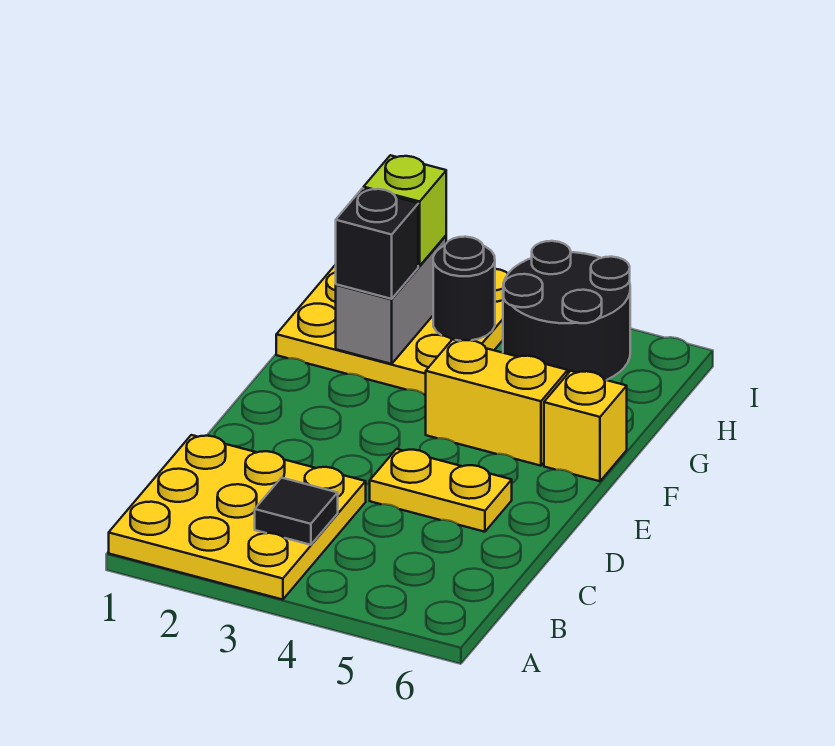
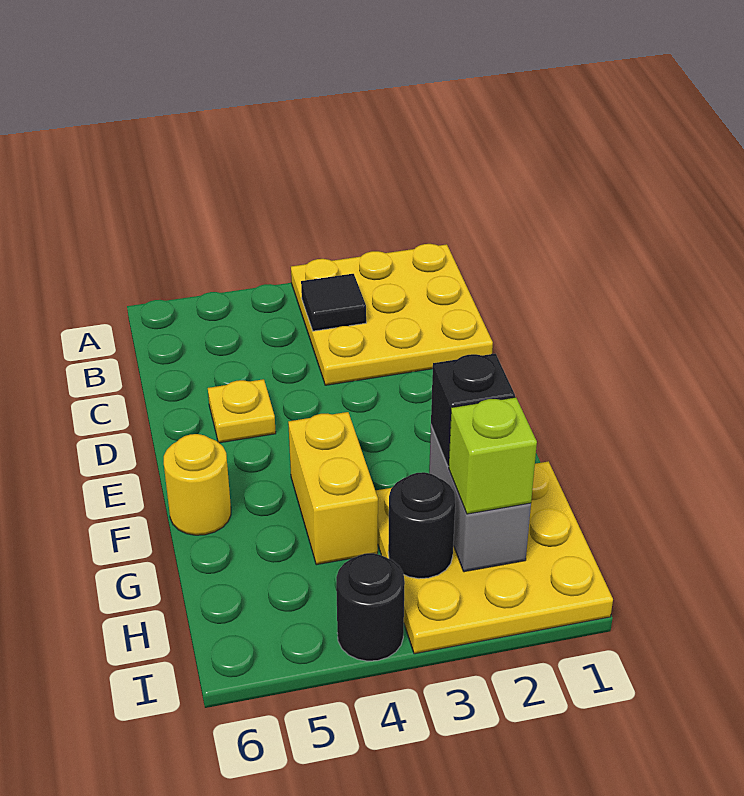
yellow 1x2 plate [370,449,512,532] -> yellow 1x1 plate [208,379,276,443]
yellow 1x2 brick [426,340,568,466] -> yellow 1x2 brick turned to [288,412,378,565]
yellow 1x1 brick [544,371,627,481] -> yellow 1x1 round brick [164,434,231,535]
black 2x2 round brick [503,241,630,380] -> black 1x1 round brick [336,553,405,661]

